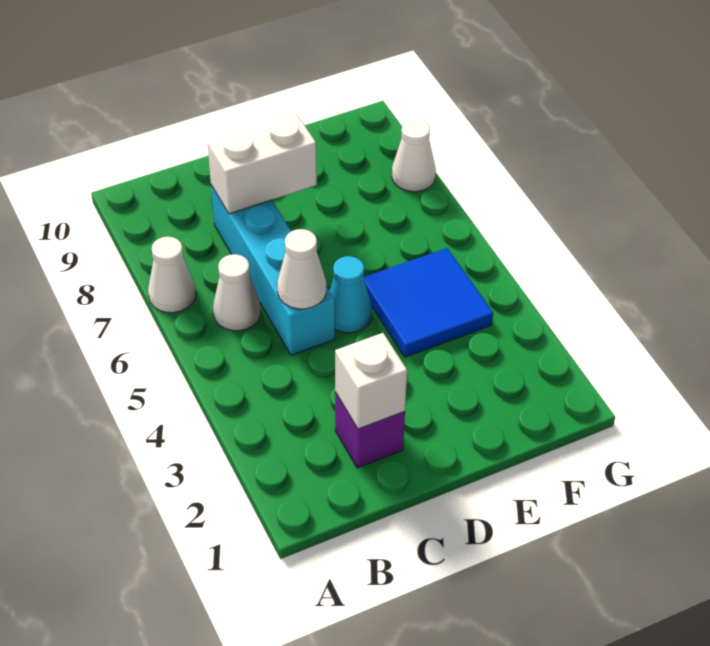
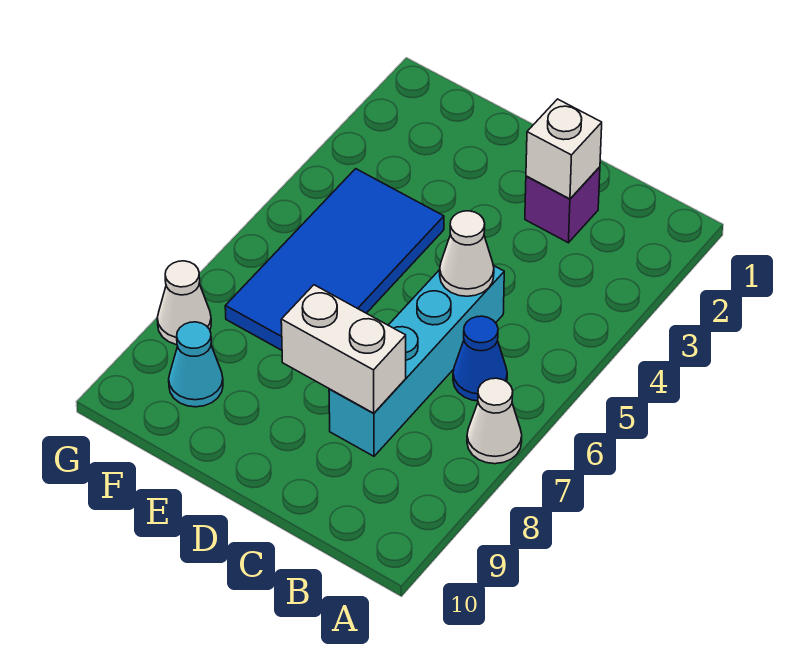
white 1x1 cone [213,254,261,331] -> blue 1x1 cone [453,316,507,401]
cyan 1x1 cone [330,256,372,333] -> cyan 1x1 cone moved to [169,322,223,407]
blue 2x2 tile [364,248,493,357] -> blue 2x4 tile [225,169,444,350]

